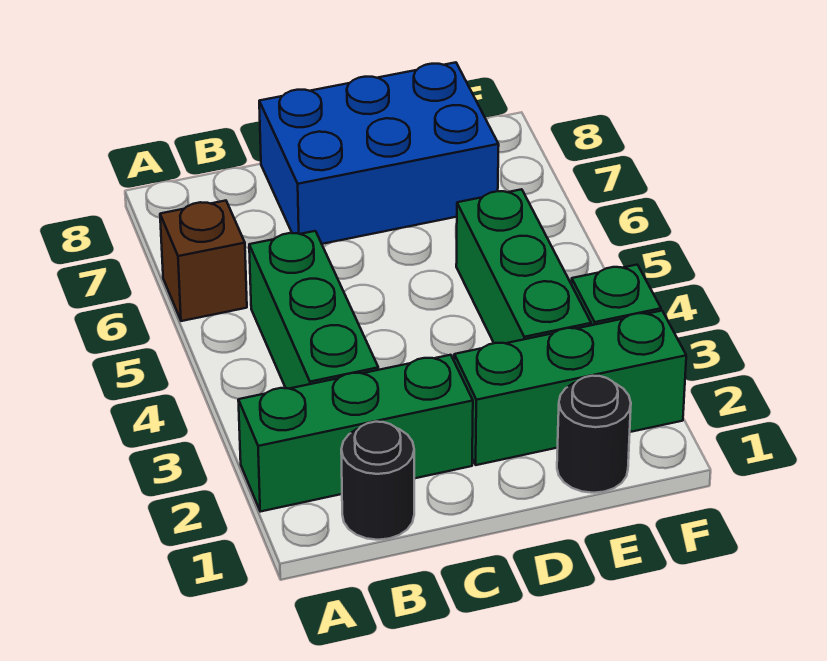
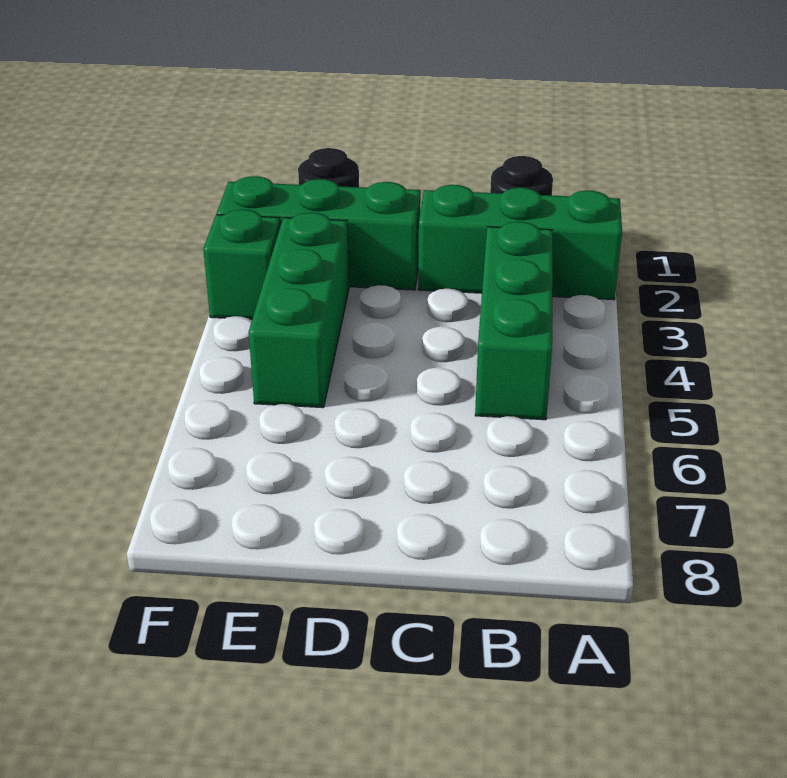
brown 1x1 brick [160,201,247,321] -> none
blue 2x3 brick [259,62,499,244] -> none

